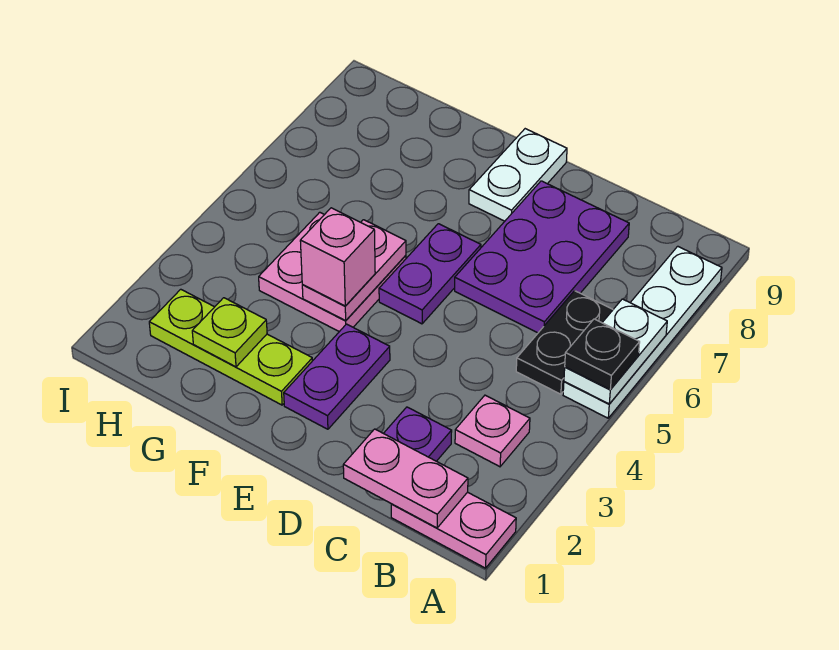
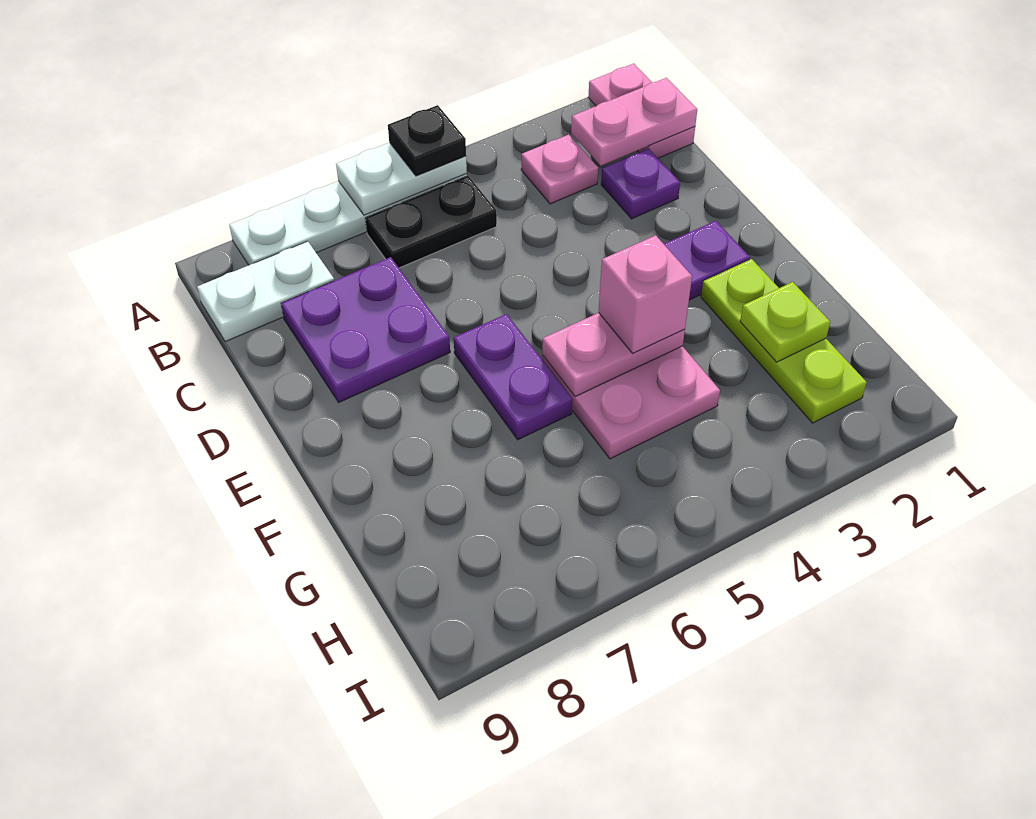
pink 1x2 plate [343,429,468,528] -> pink 1x2 plate turned to [571,78,697,166]
purple 2x3 plate [455,181,629,333] -> purple 2x2 plate [281,257,450,402]
purple 1x2 plate [379,224,481,324] -> purple 1x2 plate turned to [454,314,572,440]
white 1x2 plate [469,129,567,221] -> white 1x2 plate moved to [197,241,334,342]

